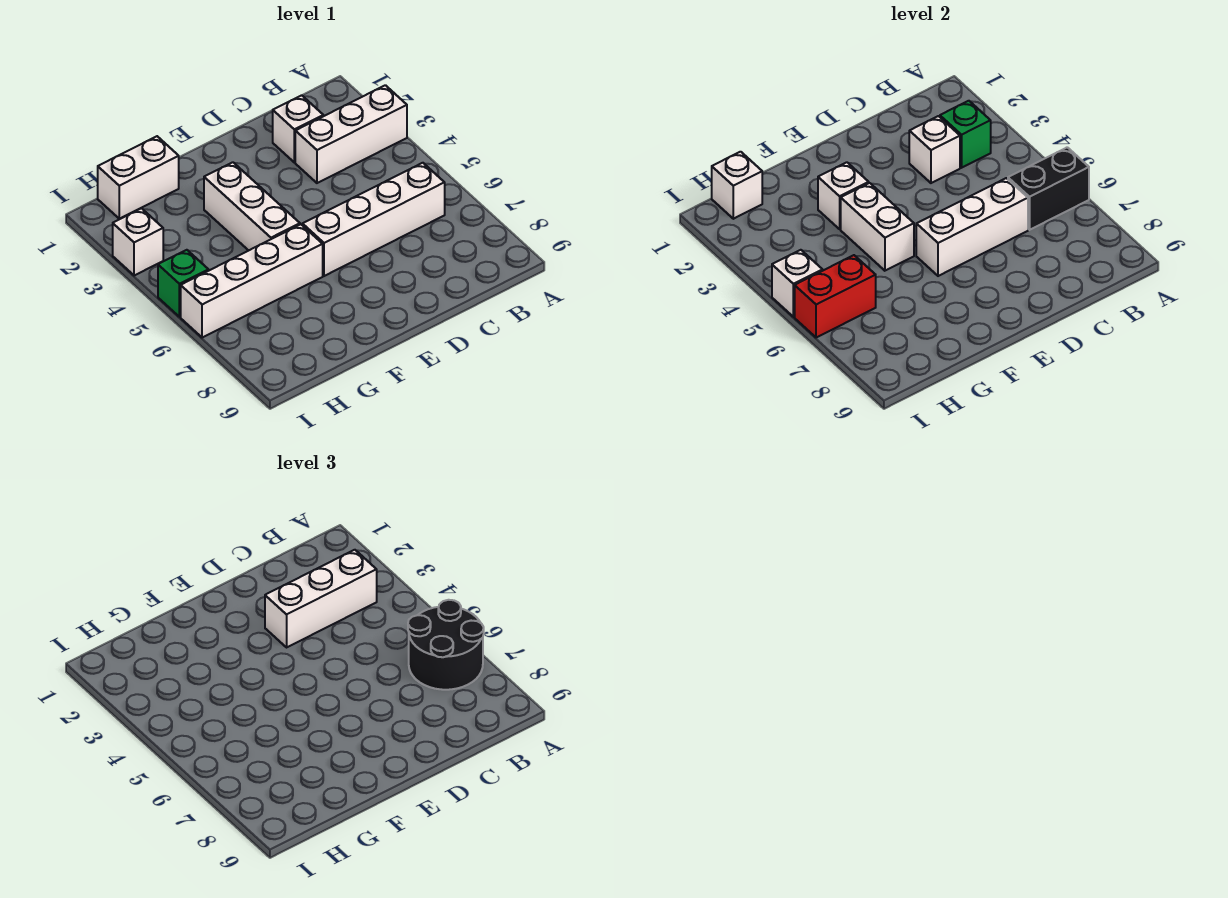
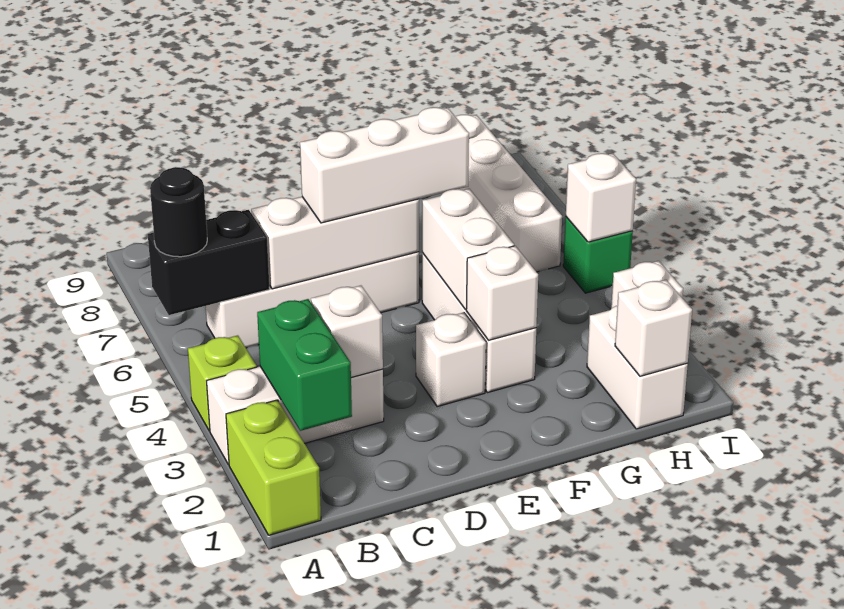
none -> lime 1x2 brick [226,400,321,535]
none -> lime 1x1 brick [188,335,257,431]
black 2x2 round brick [408,600,484,690] -> black 1x1 round brick [150,167,207,257]
green 1x1 brick [940,101,991,168] -> green 1x2 brick [257,299,352,431]
white 1x3 brick [265,550,377,647] -> white 1x3 brick moved to [300,107,469,223]
white 1x1 brick [273,95,323,162] -> white 1x1 brick moved to [416,312,486,407]
white 1x4 brick [181,224,323,338] -> white 1x4 brick turned to [455,115,562,272]
white 1x2 brick [98,136,179,219] -> white 1x2 brick turned to [587,306,688,429]
red 1x2 brick [795,255,876,338] -> none

